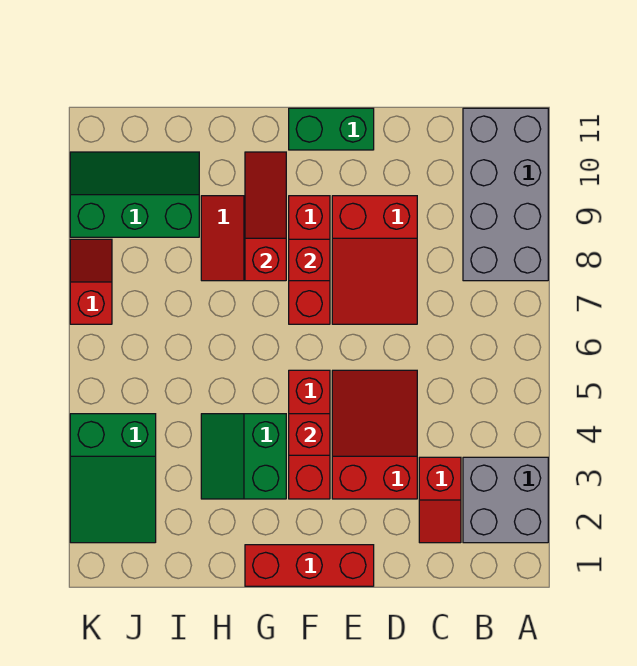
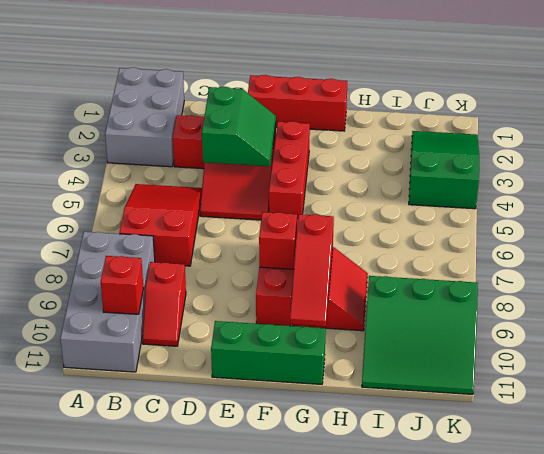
grey 2x2 brick [463,457,548,543] -> grey 2x3 brick [105,67,184,167]
red 2x3 slope [332,196,417,324] -> red 2x3 slope moved to [119,184,202,266]
green 1x2 brick [289,108,374,150] -> green 1x3 brick [211,321,326,384]
red 1x1 brick [289,414,330,455] -> red 1x1 brick moved to [101,256,144,314]
green 2x2 slope [201,414,286,499] -> green 2x2 slope moved to [202,87,276,167]
green 2x3 slope [70,152,199,237] -> green 3x3 slope [362,276,478,394]
red 1x2 slope [70,239,112,324] -> red 1x2 slope moved to [142,262,186,346]

